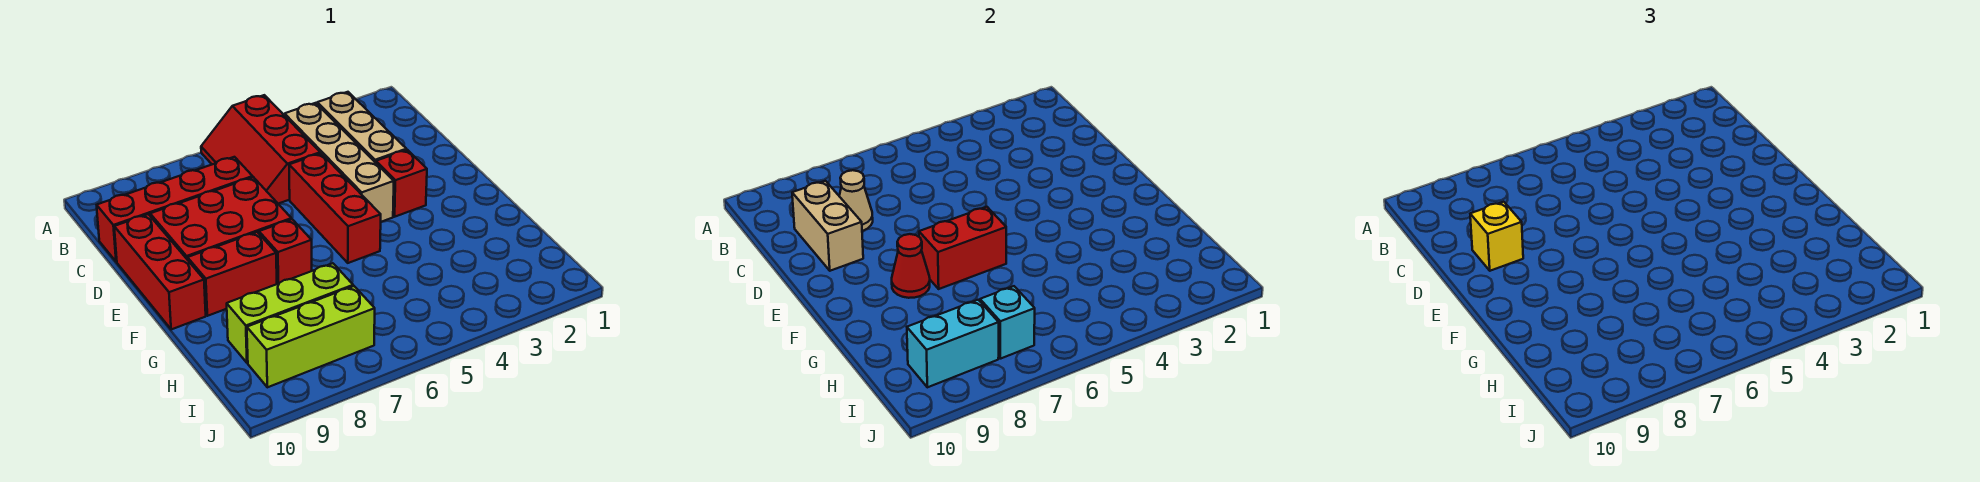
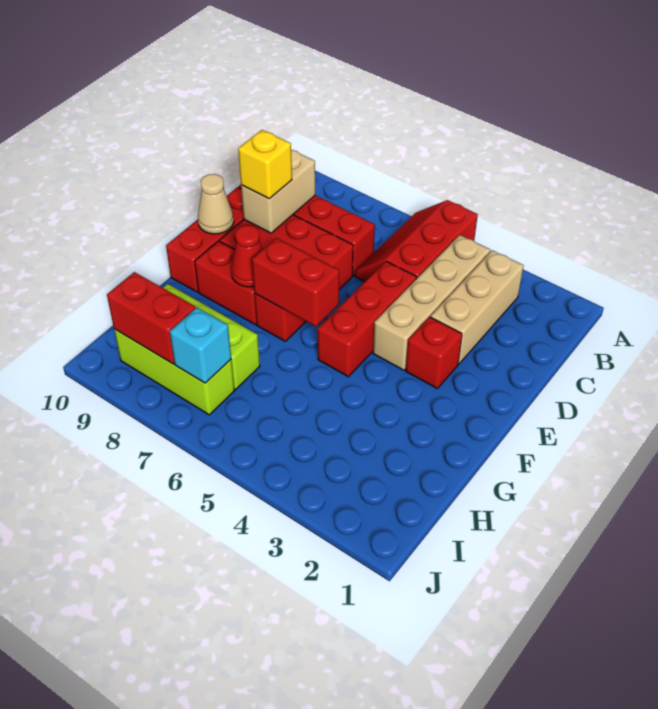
tan 1x1 cone [839,170,873,231] -> tan 1x1 cone moved to [198,174,234,234]
cyan 1x2 brick [907,300,999,387] -> red 1x2 brick [107,272,195,364]

